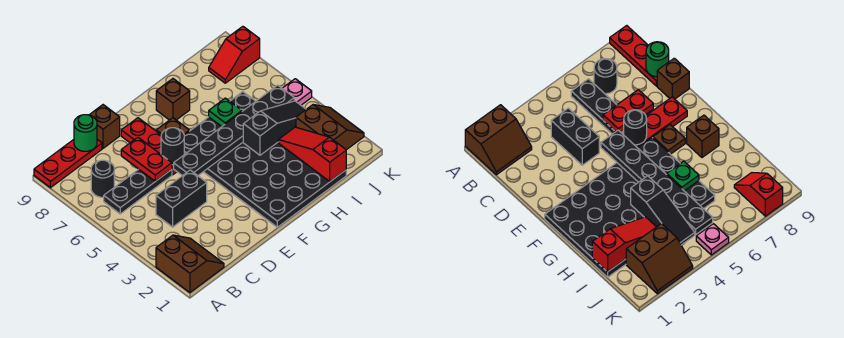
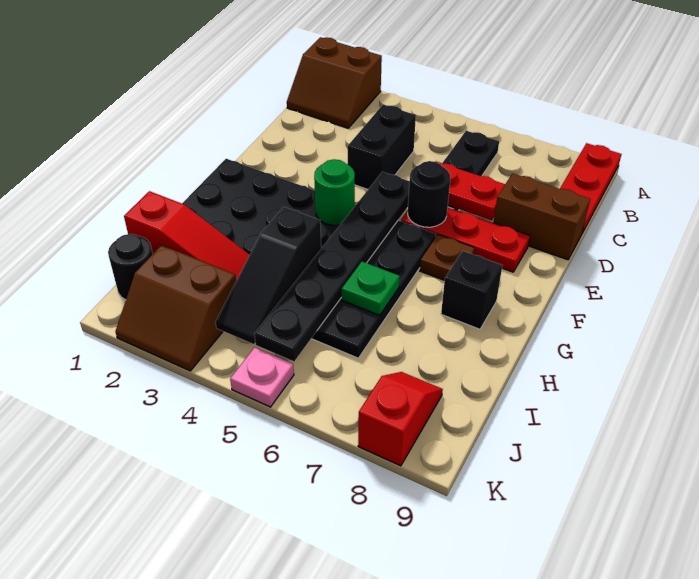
black 1x1 round brick [91,160,114,197] -> black 1x1 round brick moved to [108,234,153,300]
green 1x1 round brick [74,115,97,151] -> green 1x1 round brick moved to [314,159,355,225]
brown 1x1 brick [90,105,120,148] -> brown 1x2 brick [494,173,590,260]
brown 1x1 brick [156,79,190,120] -> black 1x1 brick [441,251,502,329]

